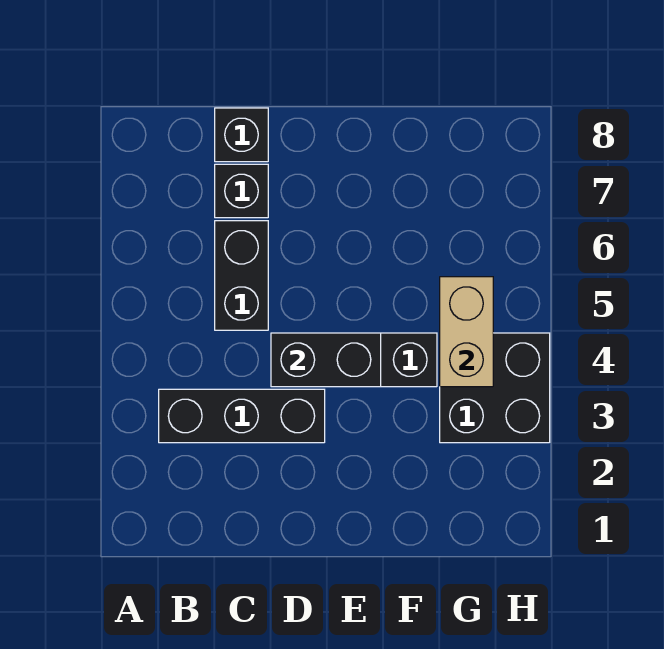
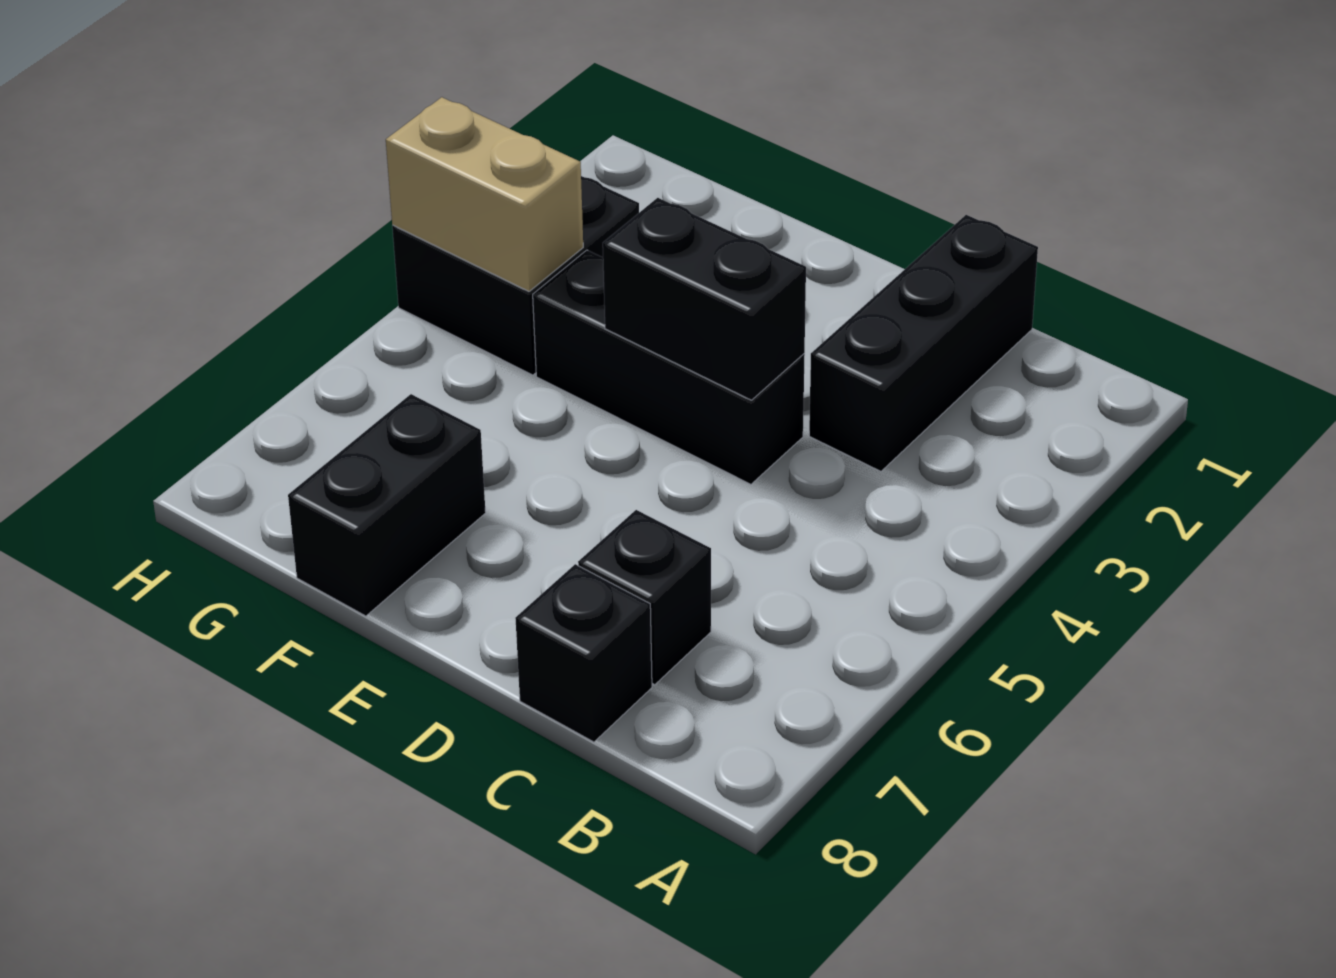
black 1x3 brick [159,389,325,443] -> black 1x3 brick turned to [809,215,1038,471]
black 1x2 brick [215,221,268,330] -> black 1x2 brick moved to [288,394,486,616]
tan 1x2 brick [440,277,493,387] -> tan 1x2 brick turned to [386,97,583,291]

